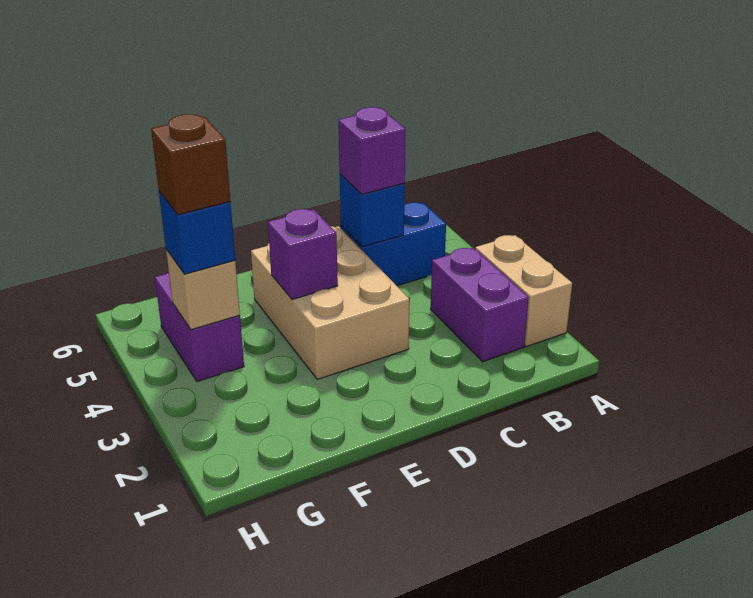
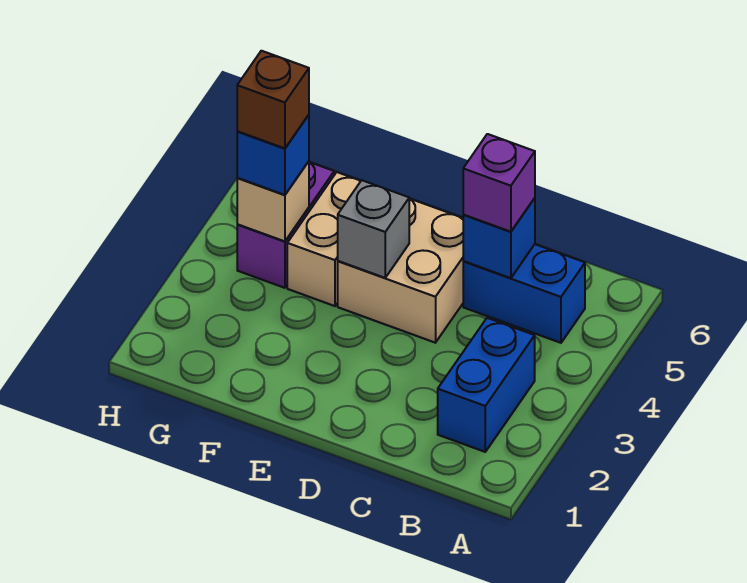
tan 1x2 brick [475,235,572,346] -> tan 1x2 brick moved to [287,172,361,306]
purple 1x2 brick [431,248,529,362] -> blue 1x2 brick [438,318,535,452]
tan 2x3 brick [251,226,410,379] -> tan 2x2 brick [338,199,463,343]
purple 1x1 brick [268,209,338,300] -> grey 1x1 brick [338,180,409,278]

